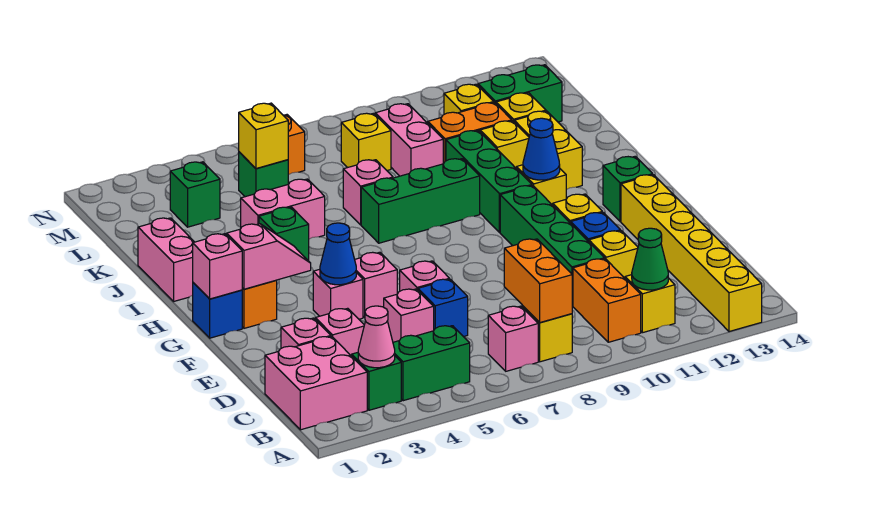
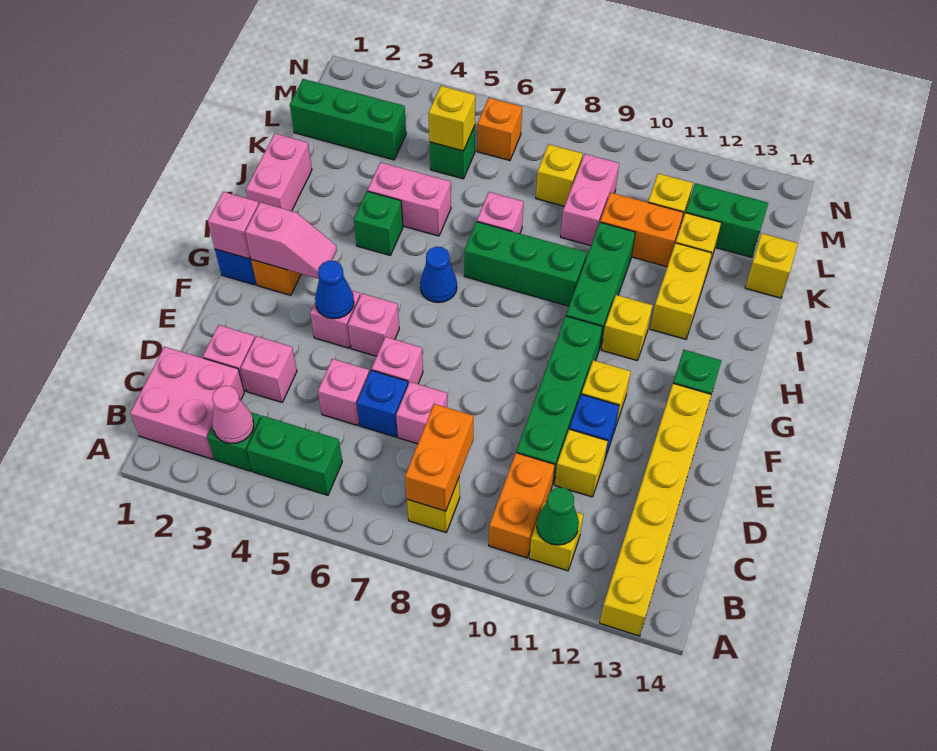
pink 1x1 brick [488,306,538,371] -> pink 1x1 brick moved to [396,382,447,444]
blue 1x1 cone [523,118,560,180] -> blue 1x1 cone moved to [420,247,457,303]
yellow 1x1 brick [480,121,529,168] -> yellow 1x1 brick moved to [745,233,798,298]
green 1x1 brick [170,162,220,227] -> green 1x3 brick [290,79,406,160]

